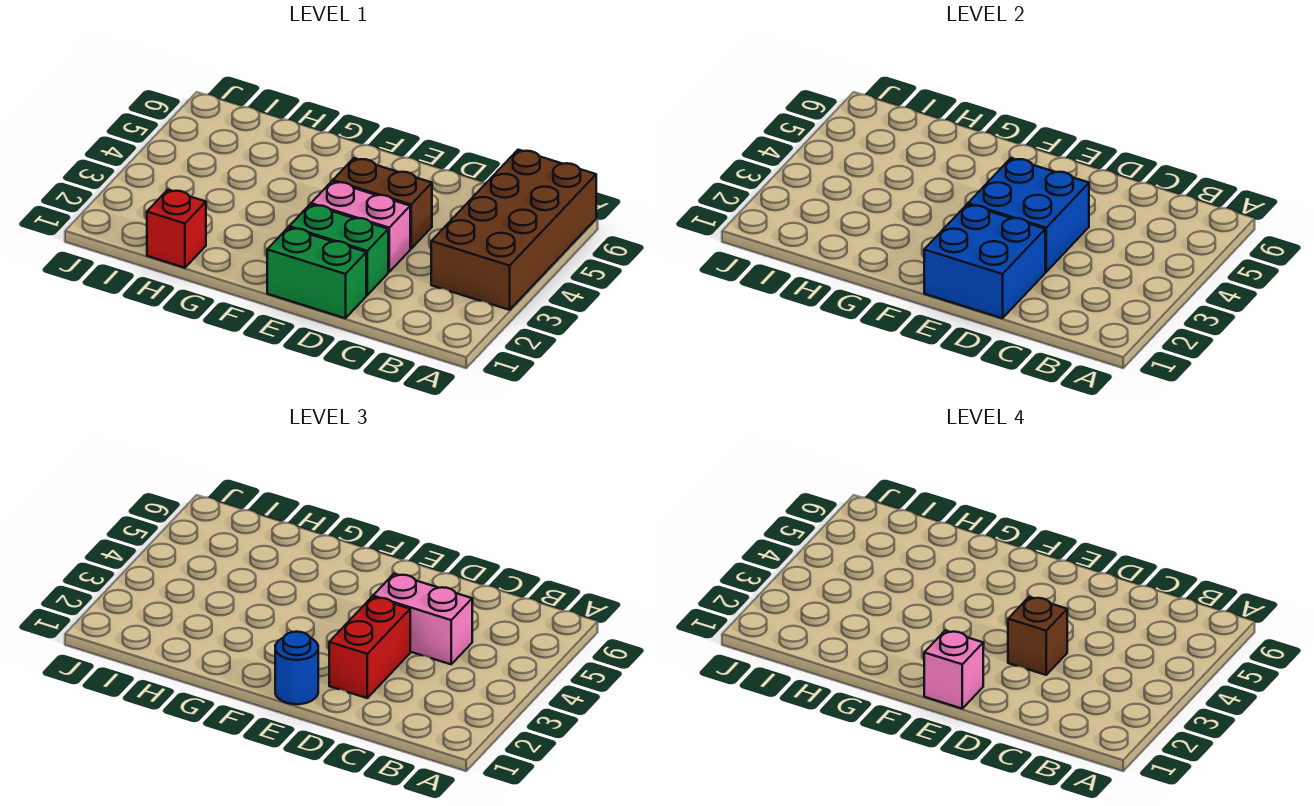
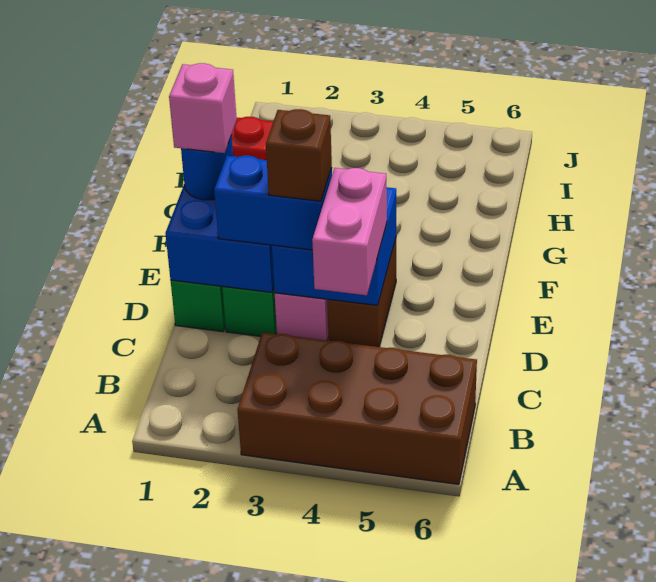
red 1x2 brick [329,597,410,698] -> blue 1x2 brick [214,156,332,250]

